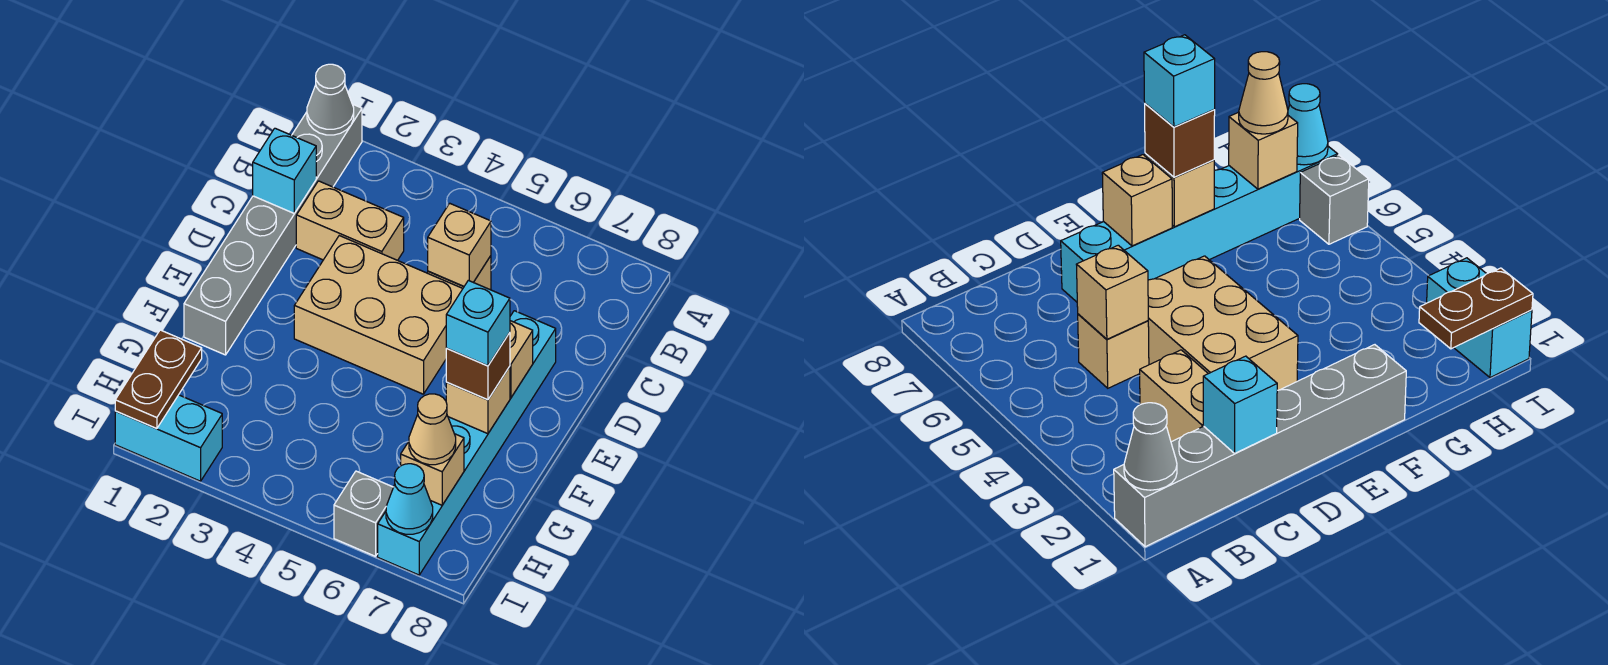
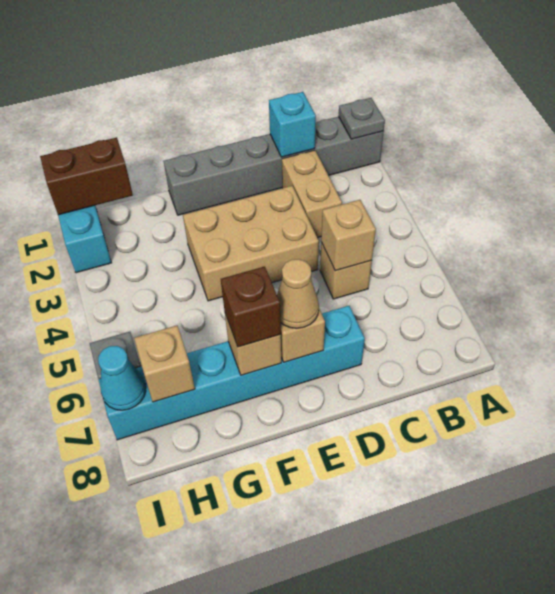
grey 1x1 cone [307,64,354,135] -> grey 1x1 plate [338,98,385,139]
tan 2x3 brick [294,236,463,394] -> tan 2x3 brick turned to [183,186,319,301]
cyan 1x1 brick [446,280,510,366] -> none
brown 1x2 plate [115,330,202,429] -> brown 1x2 brick [40,137,133,215]
tan 1x1 cone [409,394,456,465] -> tan 1x1 cone moved to [277,259,319,328]

